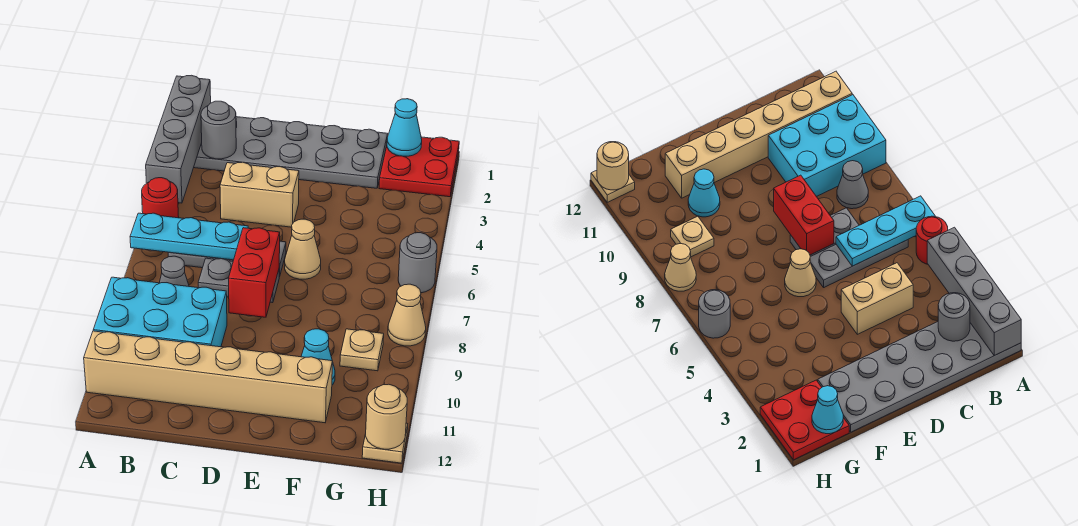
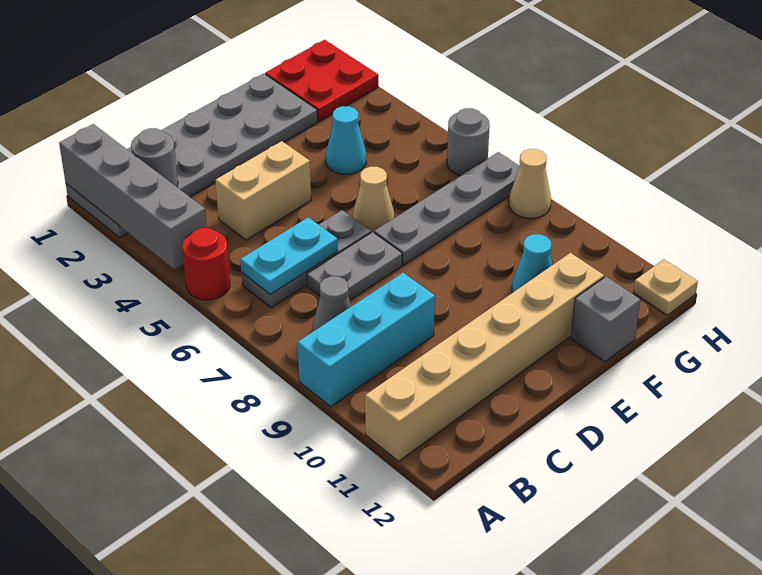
cyan 1x3 plate [130,213,248,260] -> cyan 1x2 plate [240,217,338,294]
cyan 2x3 brick [93,277,227,347] -> cyan 1x3 brick [298,273,435,407]
red 1x2 brick [228,228,280,317] -> none
none -> grey 1x4 plate [374,152,520,265]
none -> grey 1x1 brick [571,277,640,362]
cyan 1x1 cone [387,99,422,156] -> cyan 1x1 cone moved to [326,106,366,174]
tan 1x1 plate [340,329,384,371] -> none
tan 1x1 round brick [366,384,407,449] -> none

